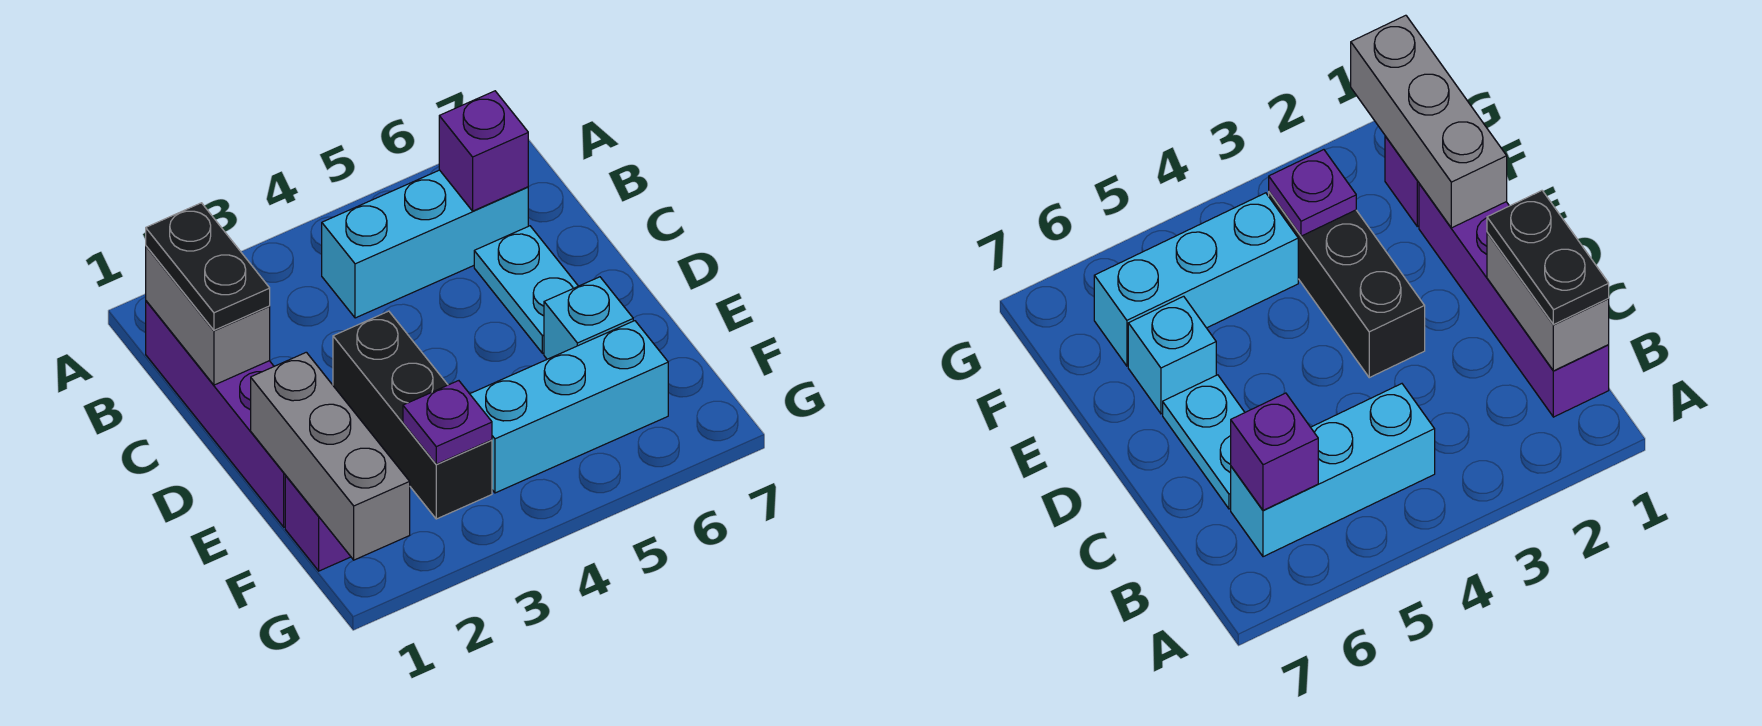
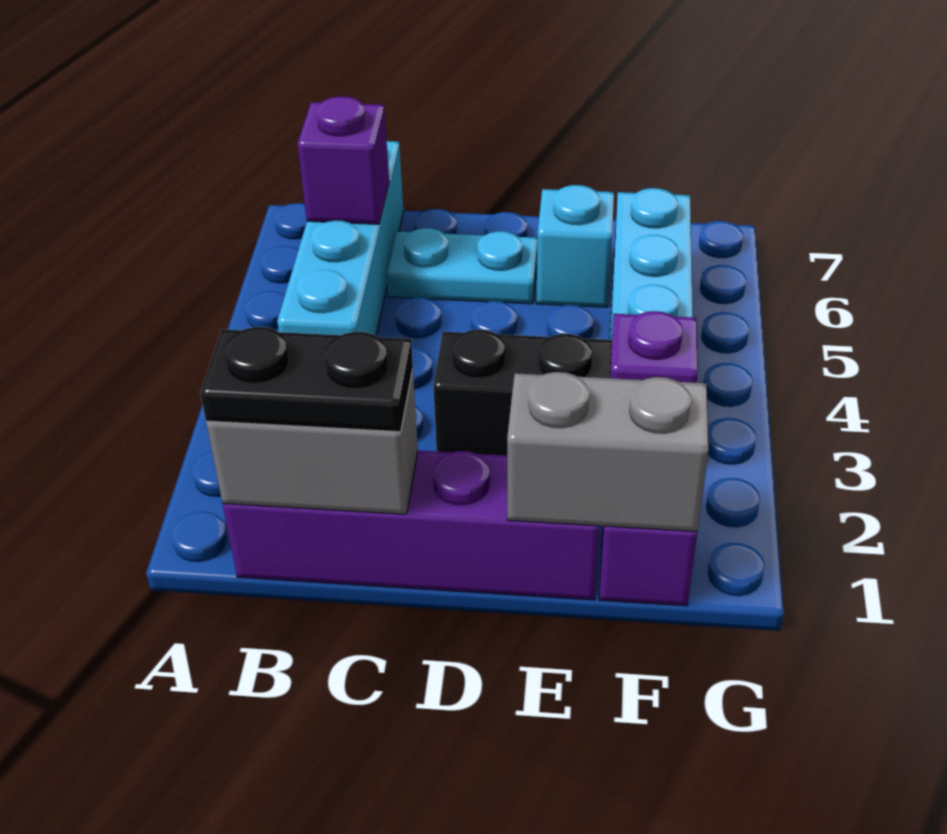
cyan 1x3 brick [322,170,528,318] -> cyan 1x4 brick [277,141,403,336]
grey 1x3 brick [251,352,410,560] -> grey 1x2 brick [507,372,709,532]

